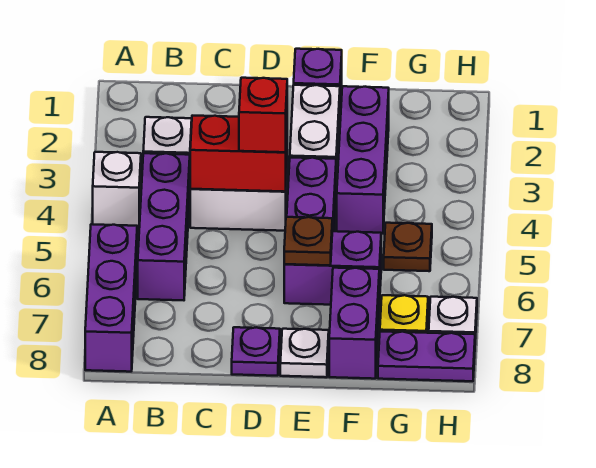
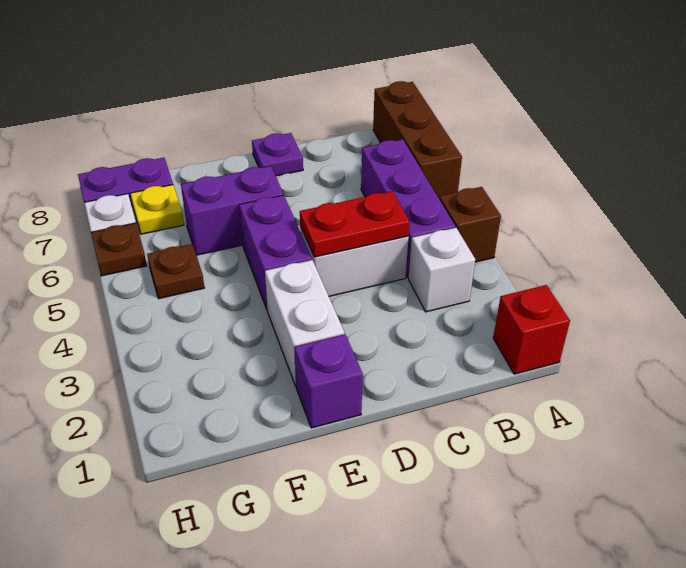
white 1x1 brick [93,152,141,227] -> brown 1x1 brick [439,187,501,262]
purple 1x3 brick [85,224,137,372] -> brown 1x3 brick [373,81,462,198]
red 1x2 brick [190,116,287,192] -> red 1x2 plate [300,191,410,257]
red 1x1 brick [239,78,287,152] -> red 1x1 brick moved to [493,285,570,374]
brown 1x1 plate [284,217,332,265] -> brown 1x1 plate moved to [91,223,147,276]
white 1x1 plate [280,329,329,377] -> none
purple 1x3 brick [337,86,389,234] -> none
purple 1x2 brick [329,268,379,379] -> none

